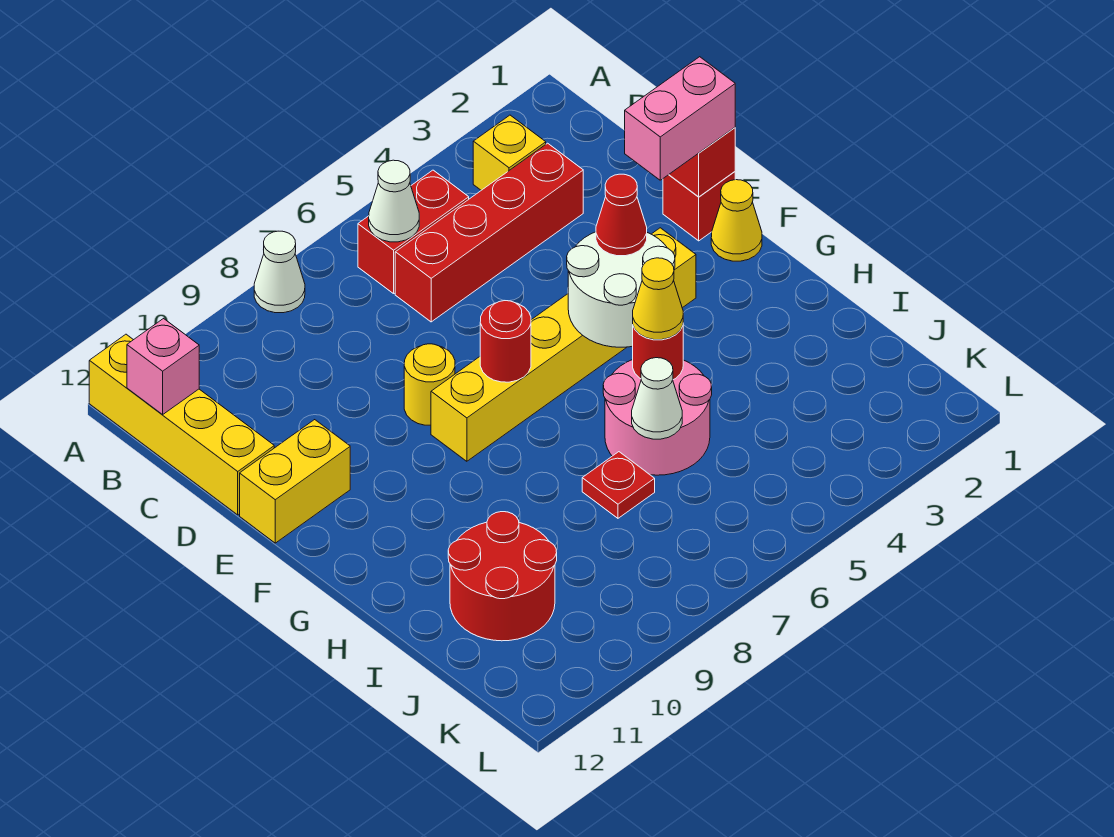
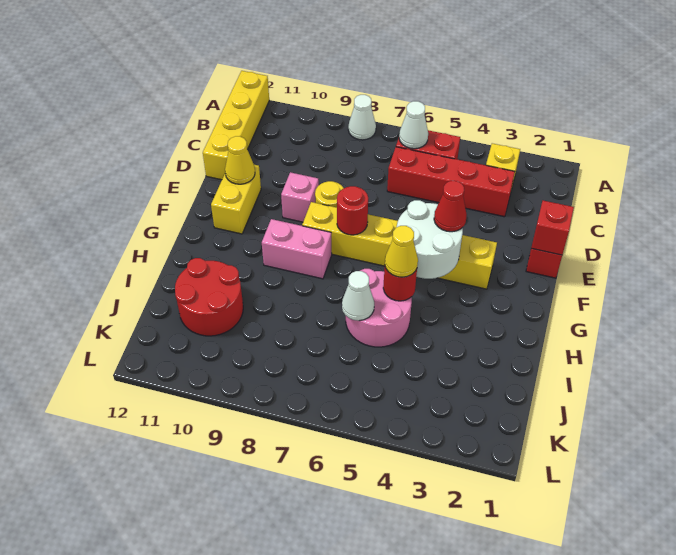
pink 1x1 brick [127,319,199,414] -> pink 1x1 brick moved to [281,172,319,222]
pink 1x2 brick [625,57,735,180] -> pink 1x2 brick moved to [262,219,332,279]
yellow 1x2 brick [240,420,350,543] -> yellow 1x2 brick turned to [211,165,261,234]
yellow 1x1 cone [711,180,762,261] -> yellow 1x1 cone moved to [225,136,255,184]
red 1x1 plate [582,452,655,518] -> none

